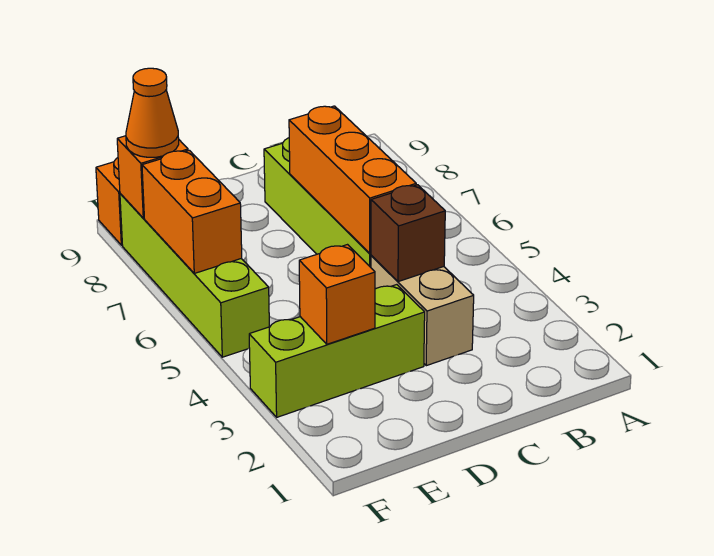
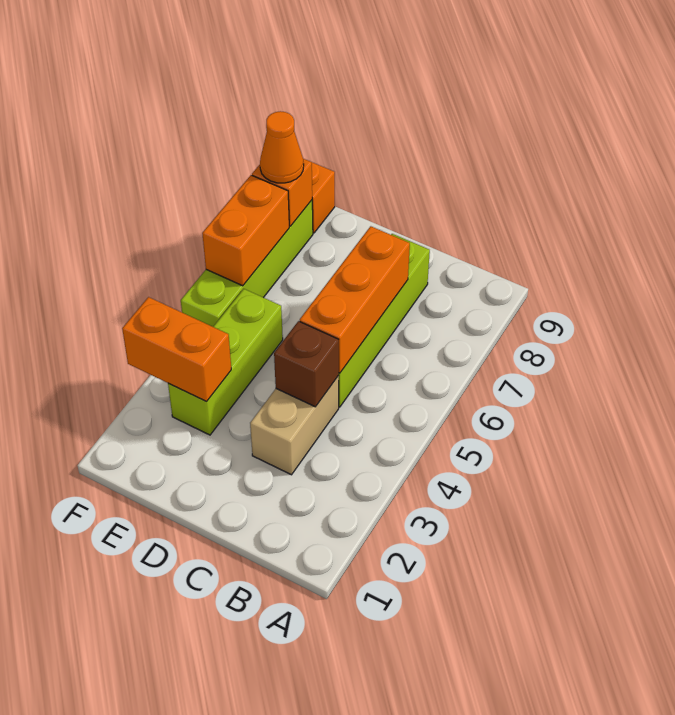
lime 1x3 brick [249,285,425,417] -> lime 1x3 brick turned to [168,289,283,435]
orange 1x1 brick [299,245,375,344] -> orange 1x2 brick [122,297,231,402]

